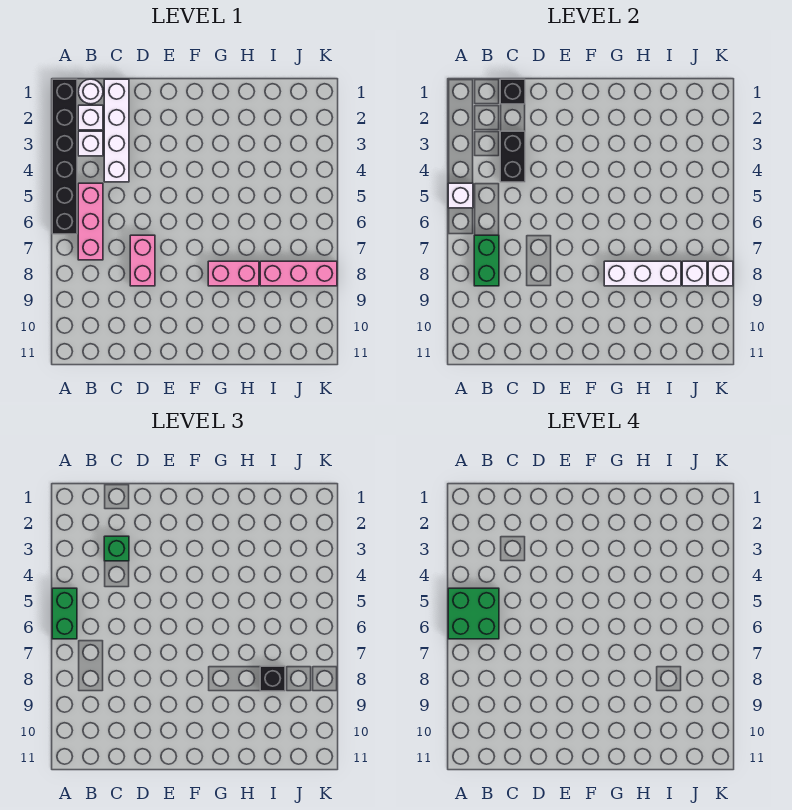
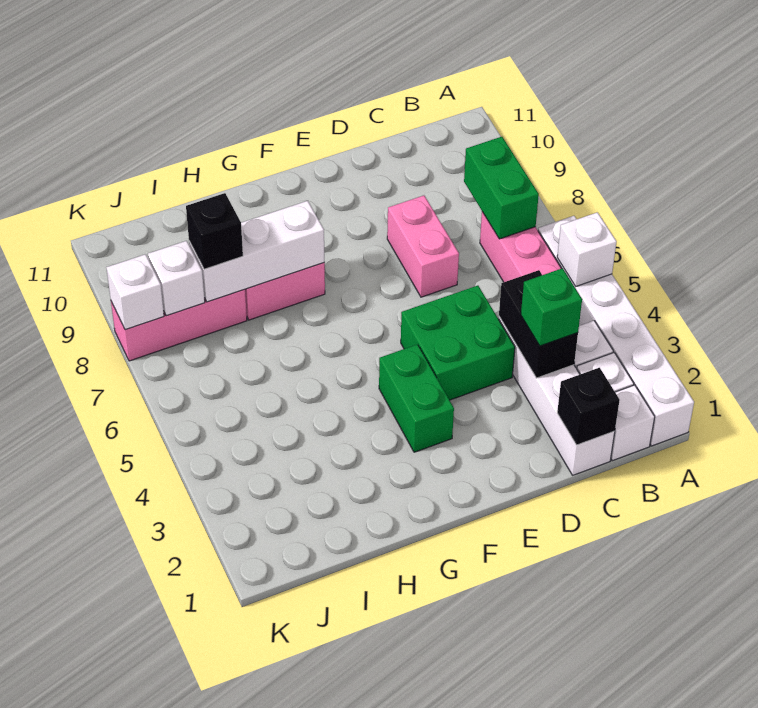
black 1x6 brick [52,79,77,234] -> white 1x6 brick [538,216,694,446]
green 1x2 brick [52,588,77,639] -> green 1x2 brick moved to [379,344,454,452]
green 2x2 brick [448,588,499,639] -> green 2x2 brick moved to [401,286,515,400]
white 1x1 round brick [78,79,103,104] -> white 1x1 brick [611,385,655,461]

